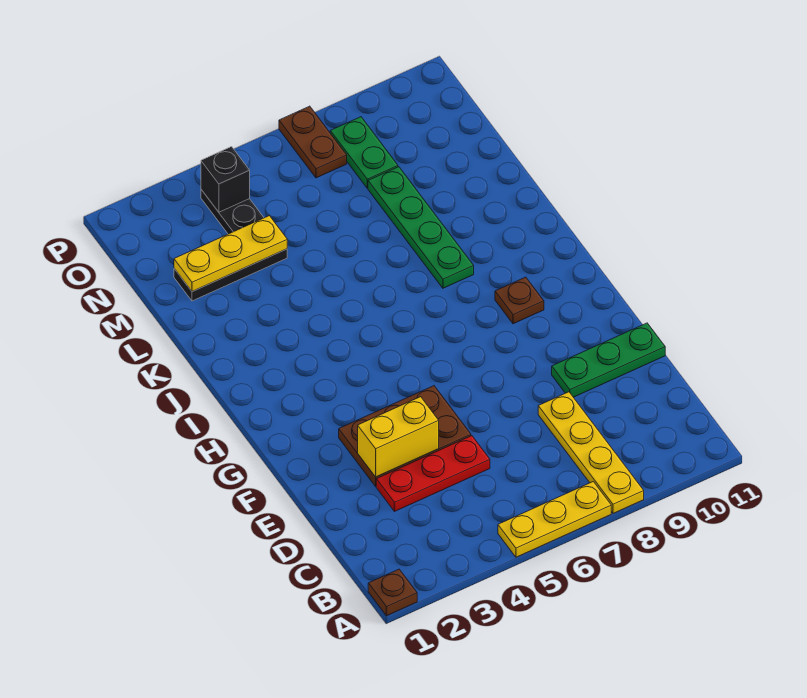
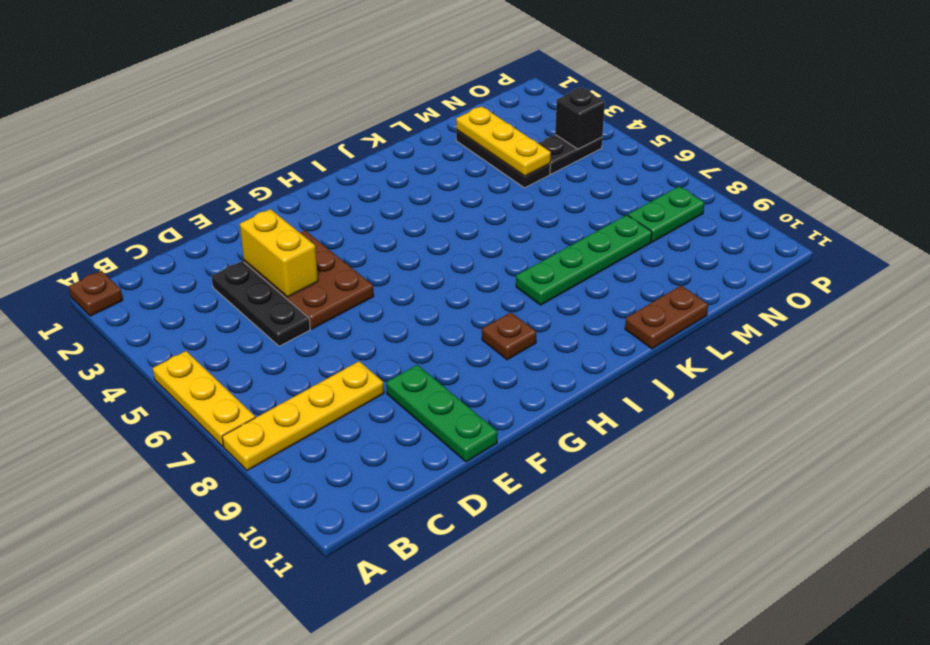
red 1x3 plate [376,436,490,512] -> black 1x3 plate [211,261,310,346]
brown 1x2 plate [279,106,347,178] -> brown 1x2 plate moved to [625,286,708,349]

